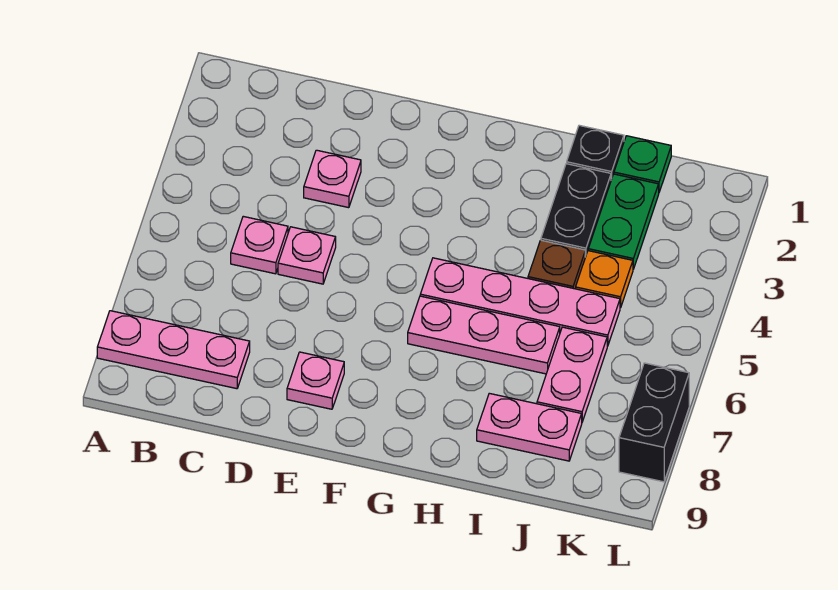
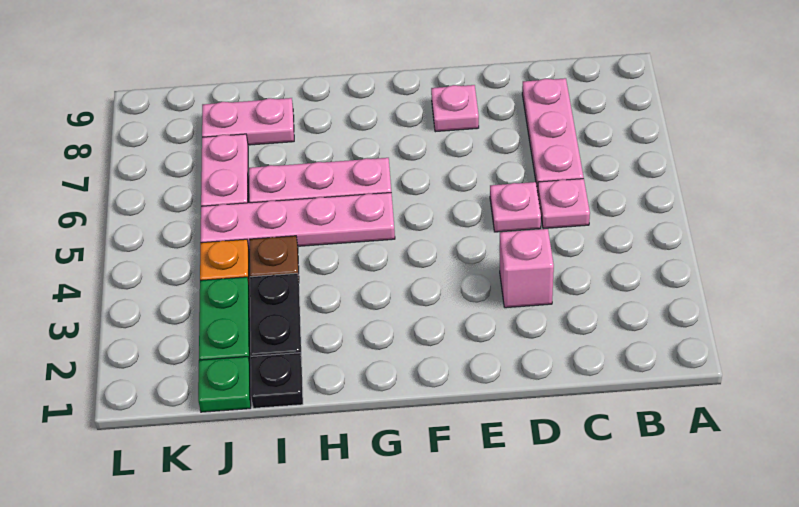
pink 1x3 plate [97,311,250,389] -> pink 1x3 plate turned to [522,78,584,192]
pink 1x1 plate [304,150,361,208] -> pink 1x1 brick [500,229,554,308]
black 1x2 brick [619,363,689,482] -> none

